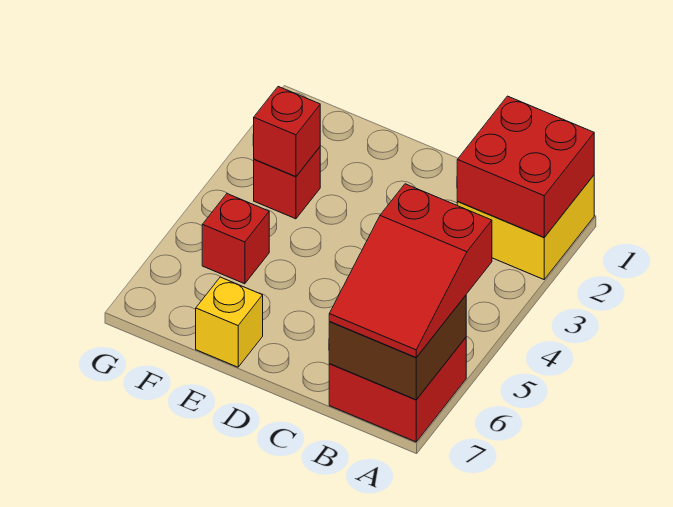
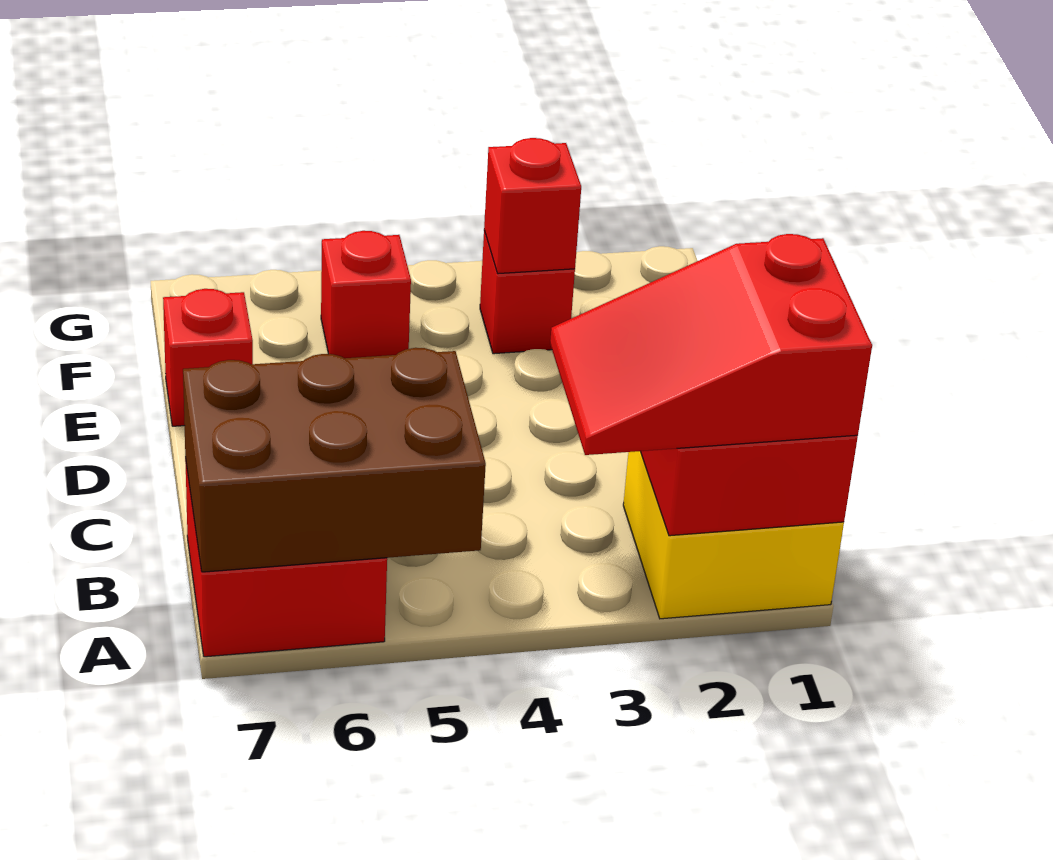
red 2x3 slope [329,184,492,358] -> red 2x3 slope moved to [550,234,872,455]
brown 2x2 brick [329,295,466,400] -> brown 2x3 brick [183,348,486,572]
yellow 1x1 brick [196,277,263,367] -> red 1x1 brick [163,289,253,426]

